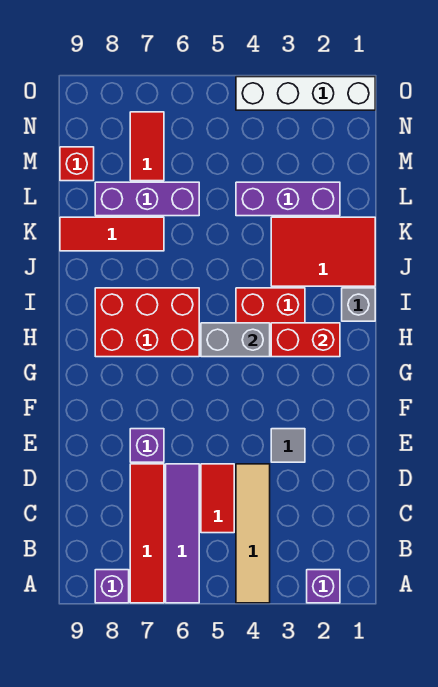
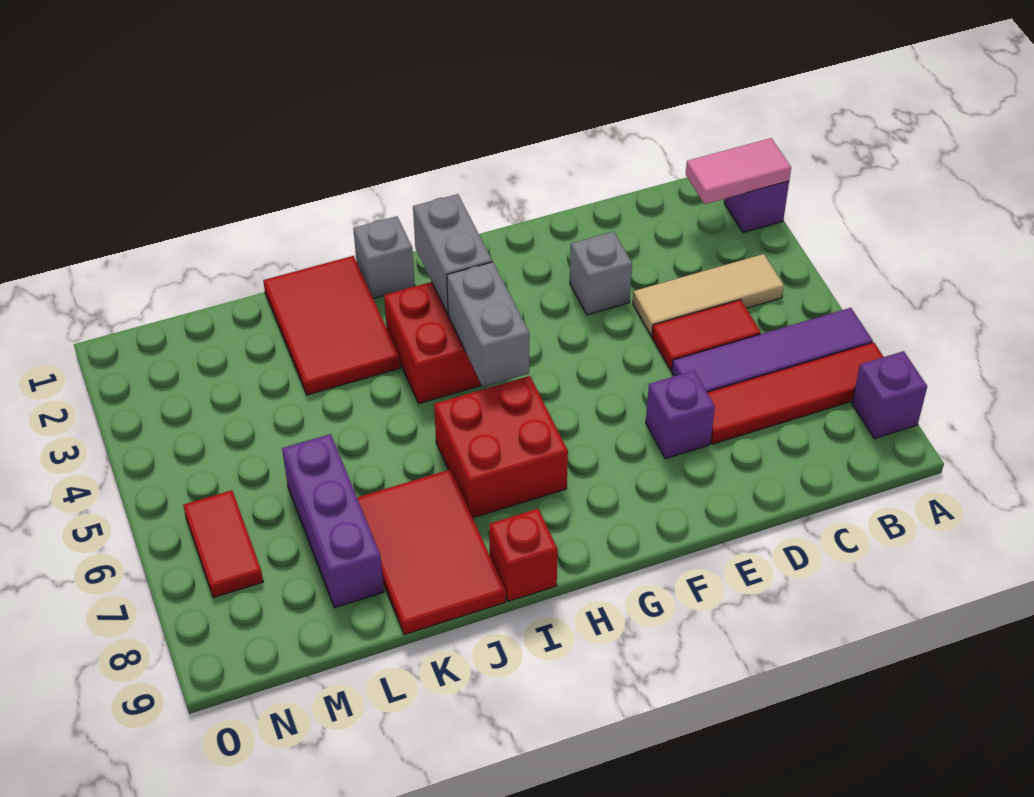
none -> pink 1x2 tile [686,138,791,204]
tan 1x4 tile [236,464,270,603] -> tan 1x3 tile [633,254,784,336]
grey 1x1 tile [271,429,305,462] -> grey 1x1 brick [570,232,632,315]
red 1x2 brick [271,323,340,357] -> grey 1x2 brick [413,194,492,314]
red 2x3 brick [95,288,199,357] -> red 2x2 brick [434,376,568,518]
red 1x3 tile [60,217,164,251] -> red 2x3 tile [357,470,506,635]
purple 1x3 brick [236,182,340,216] -> none
red 1x2 tile [130,112,164,181] -> red 1x2 tile turned to [183,490,263,598]
red 1x1 brick [60,147,94,181] -> red 1x1 brick moved to [489,509,558,601]
white 1x4 brick [236,77,375,110] -> none

